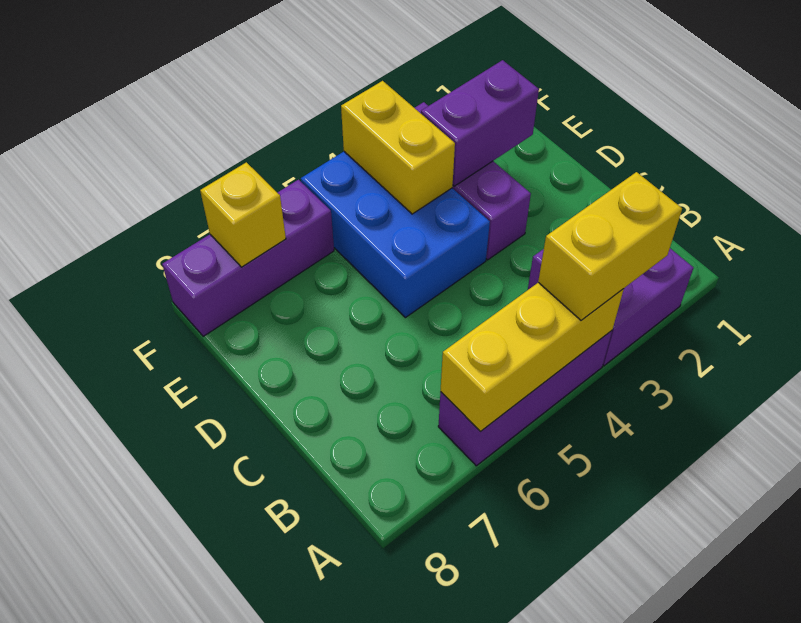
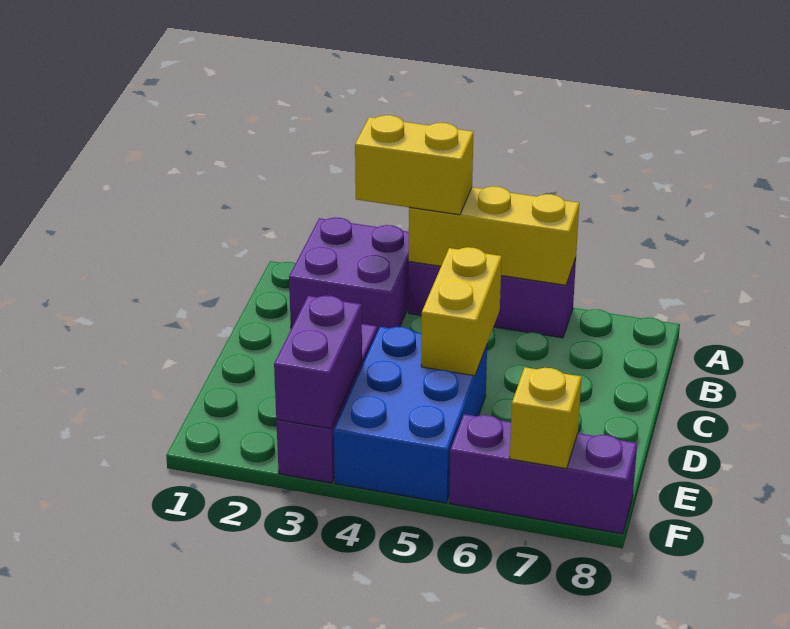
purple 1x2 brick [421,60,539,186] -> purple 1x2 brick turned to [274,296,362,429]
yellow 1x2 brick [341,81,455,214] -> yellow 1x2 brick moved to [421,247,502,376]

